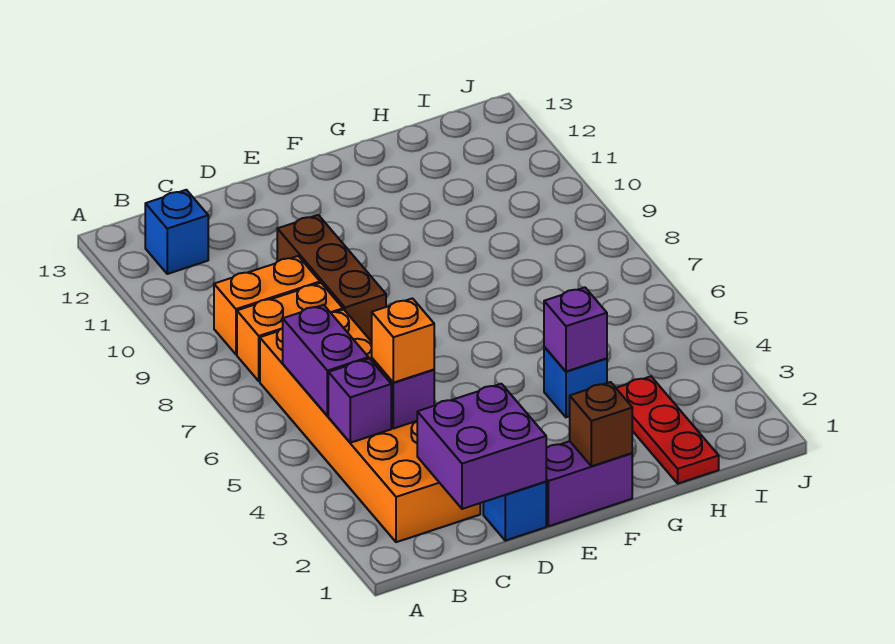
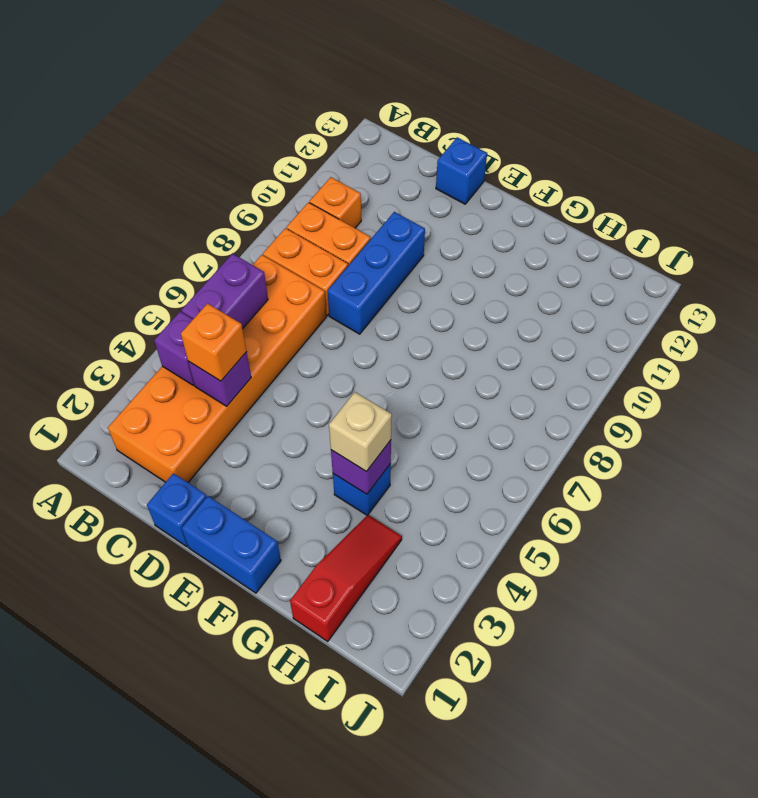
none -> orange 1x1 brick [310,177,361,228]
blue 1x1 brick [145,190,208,274] -> blue 1x1 brick moved to [436,137,487,204]
purple 2x2 brick [417,384,546,509] -> none
brown 1x3 brick [277,215,386,342] -> blue 1x3 brick [328,212,425,334]
purple 1x2 brick [546,441,632,526] -> blue 1x2 brick [182,496,281,593]
brown 1x1 brick [570,382,632,466] -> none
none -> tan 1x1 brick [329,392,392,472]
red 1x3 plate [616,376,719,484] -> red 1x3 slope [290,515,402,641]

